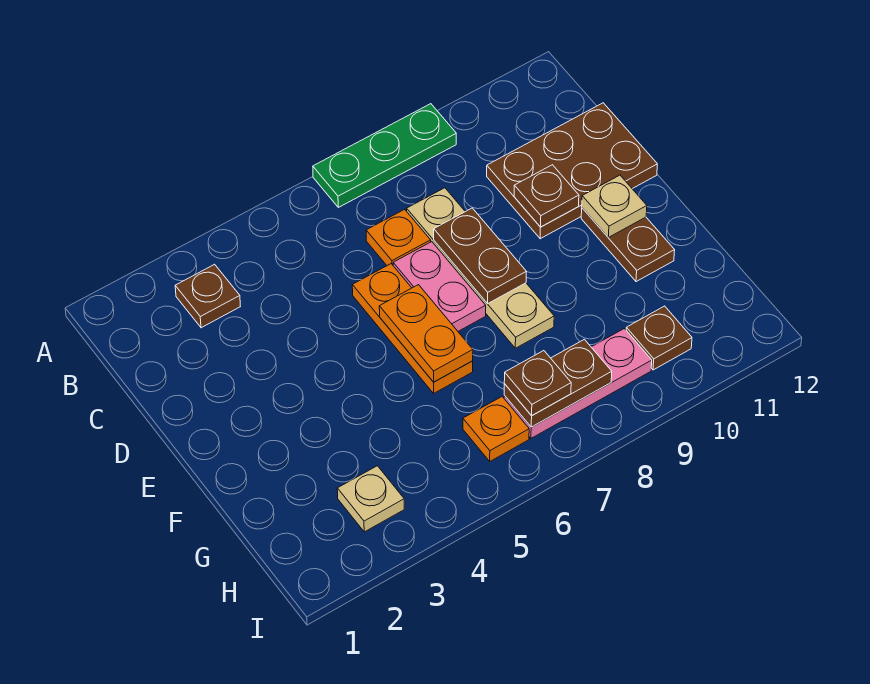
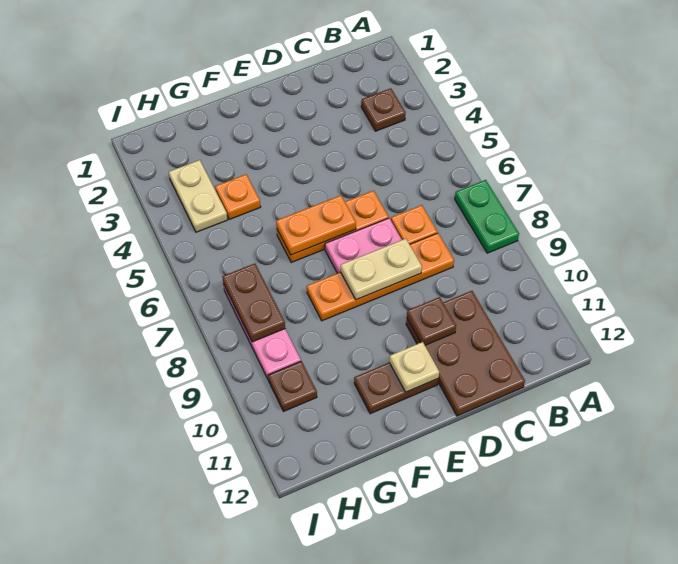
green 1x3 plate [313,104,456,207] -> green 1x2 plate [455,180,519,253]
tan 1x4 plate [407,188,554,348] -> orange 1x4 plate [307,233,454,321]
brown 1x2 plate [434,208,527,304] -> tan 1x2 plate [341,239,422,300]
tan 1x1 plate [337,466,404,532] -> tan 1x2 plate [169,160,228,232]
orange 1x1 plate [463,397,529,461] -> orange 1x1 plate moved to [215,174,261,220]
brown 1x1 plate [504,351,571,416] -> none

